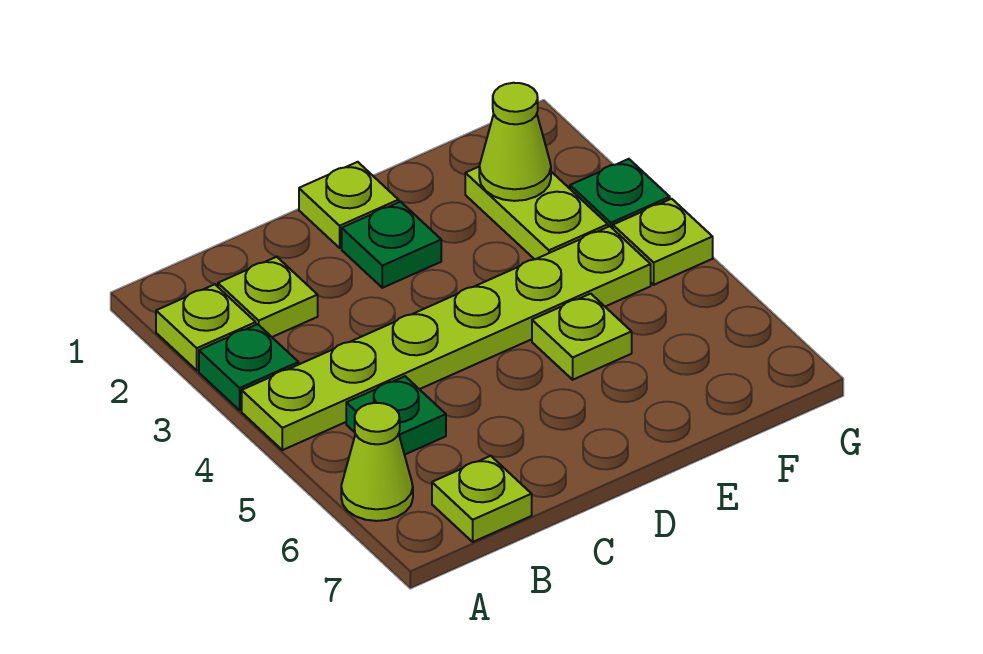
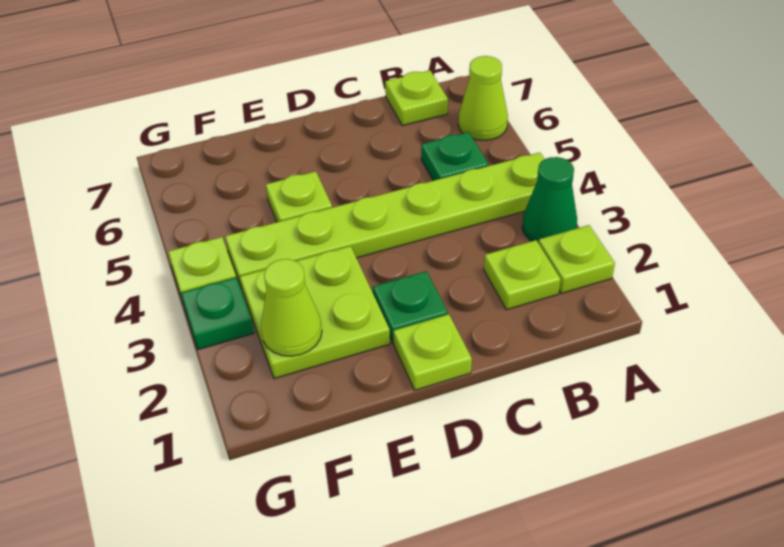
green 1x1 plate [199,324,298,410] -> green 1x1 cone [522,157,577,243]
lime 1x2 plate [465,167,608,259] -> lime 2x2 plate [240,246,390,379]

